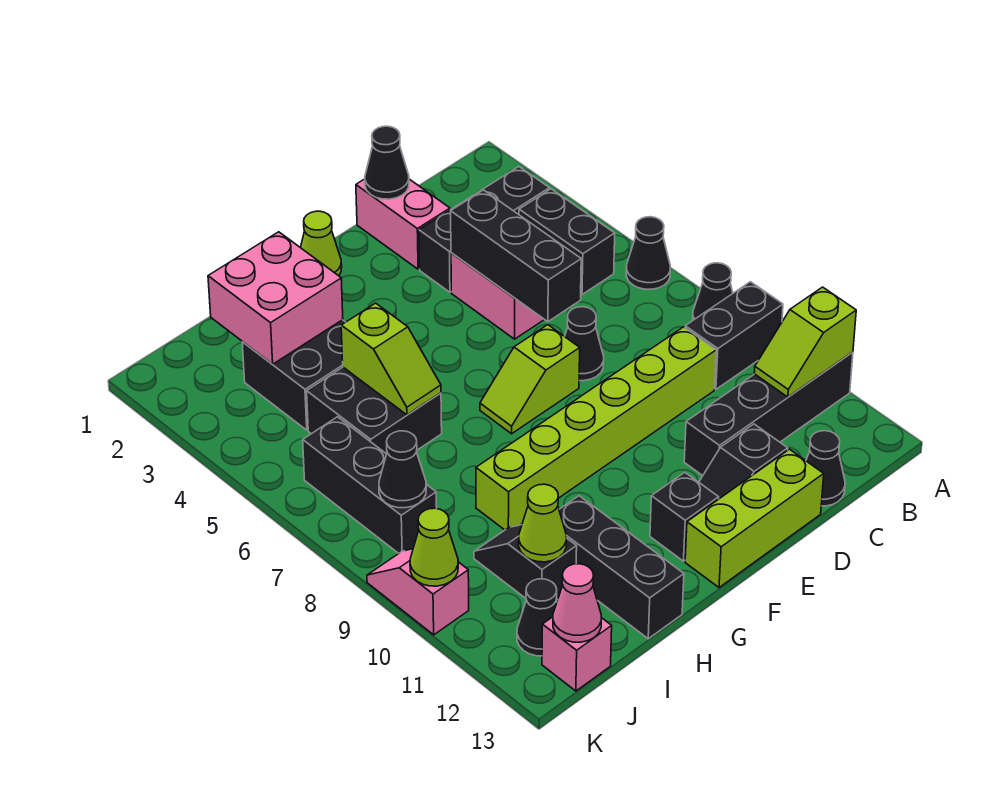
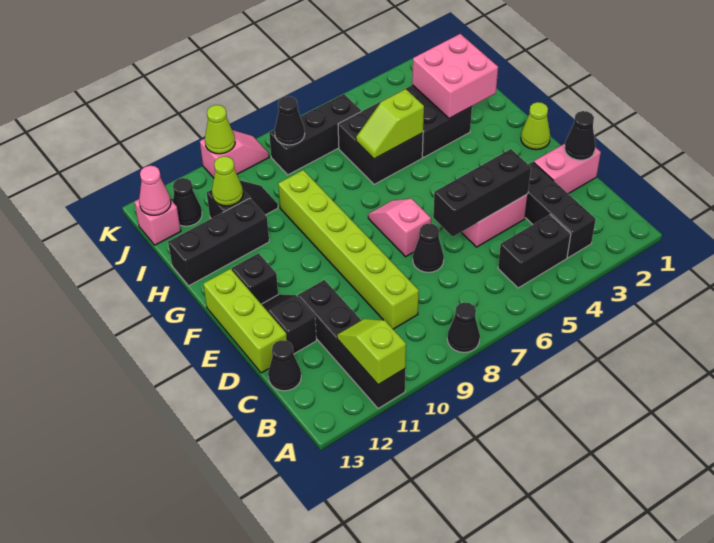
black 1x1 cone [626,217,670,289] -> none
black 1x2 brick [685,282,783,389] -> none
lime 1x2 slope [480,325,580,434] -> pink 1x2 slope [368,199,431,257]

